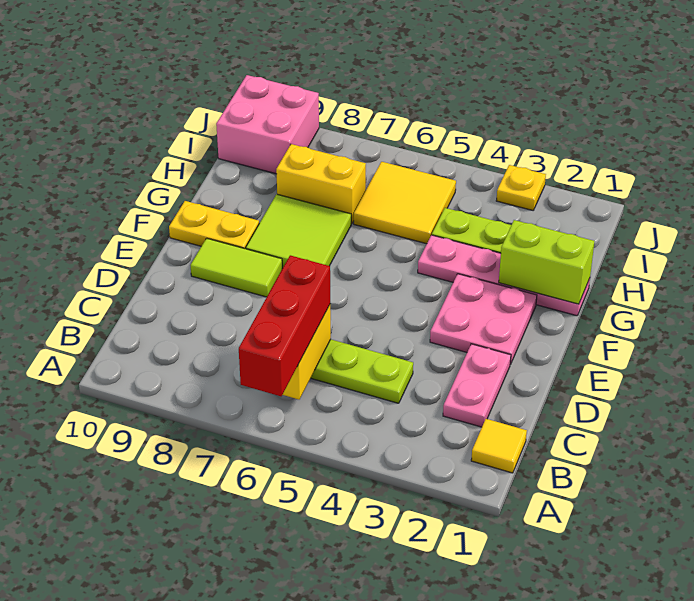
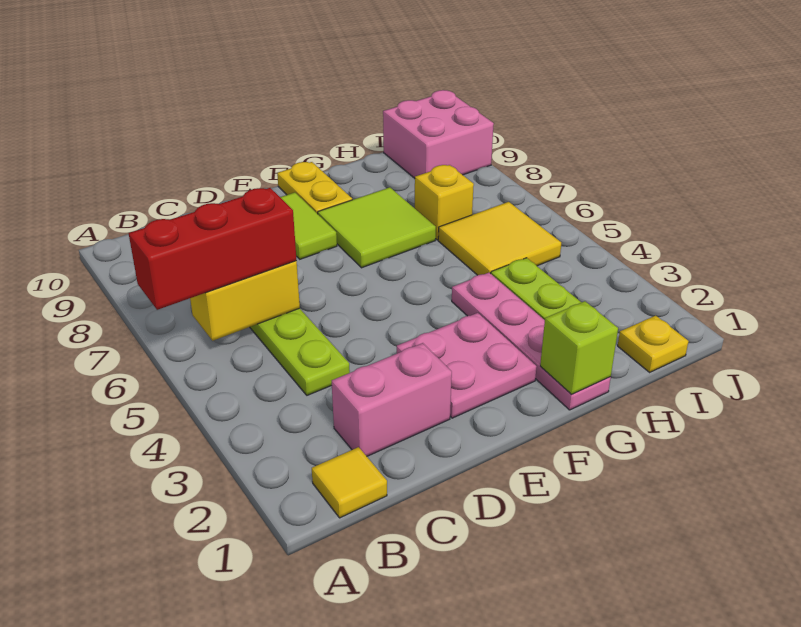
pink 1x2 plate [443,344,511,427] -> pink 1x2 brick [332,343,452,456]
lime 1x2 brick [499,220,594,304] -> lime 1x1 brick [540,301,618,394]
yellow 1x2 brick [276,144,366,224] -> yellow 1x1 brick [415,165,474,240]
yellow 1x1 plate [496,165,546,210] -> yellow 1x1 plate moved to [618,316,689,372]

